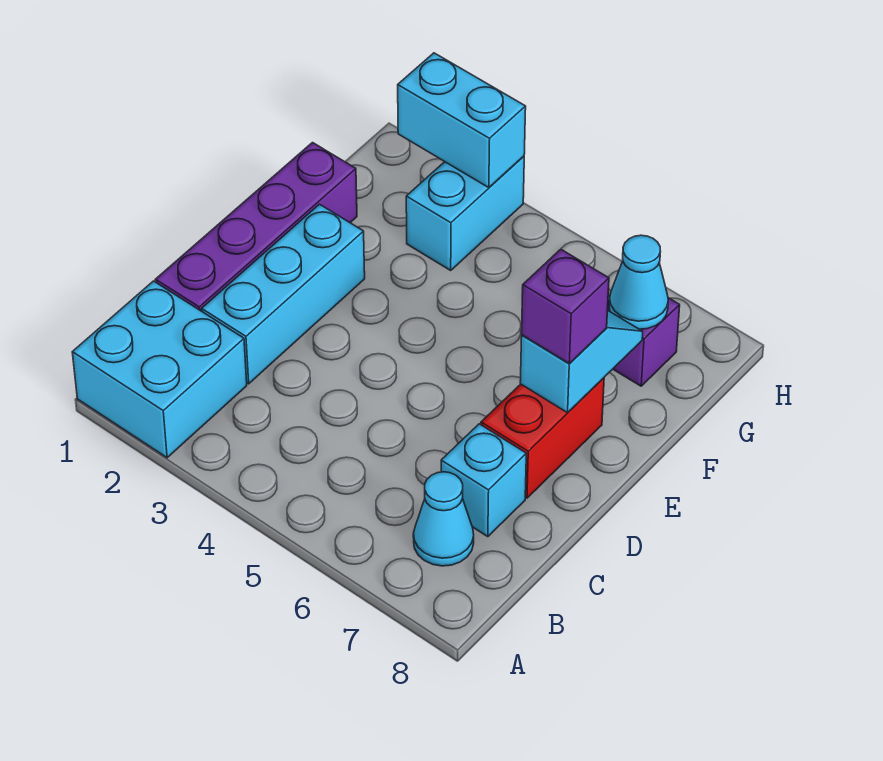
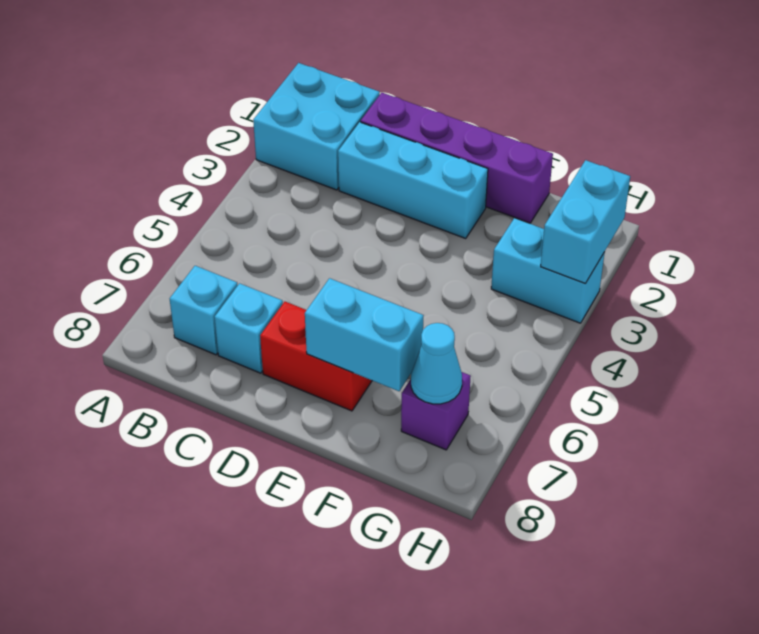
cyan 1x1 cone [413,472,474,566] -> cyan 1x1 brick [170,266,238,355]
cyan 1x2 slope [520,310,643,413] -> cyan 1x2 brick [305,278,424,391]
purple 1x1 brick [522,249,609,363] -> none

